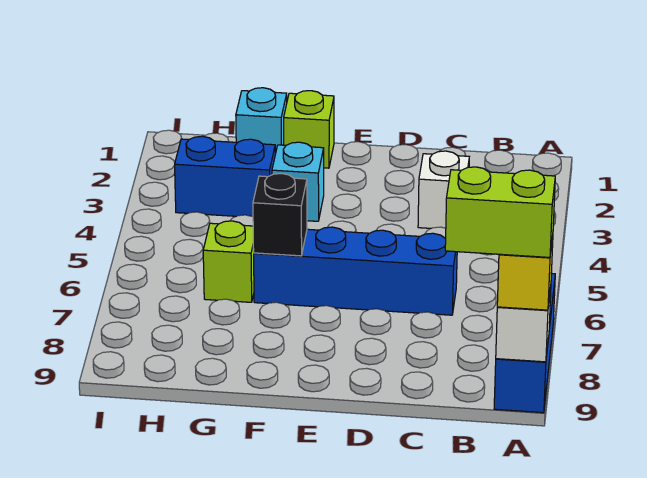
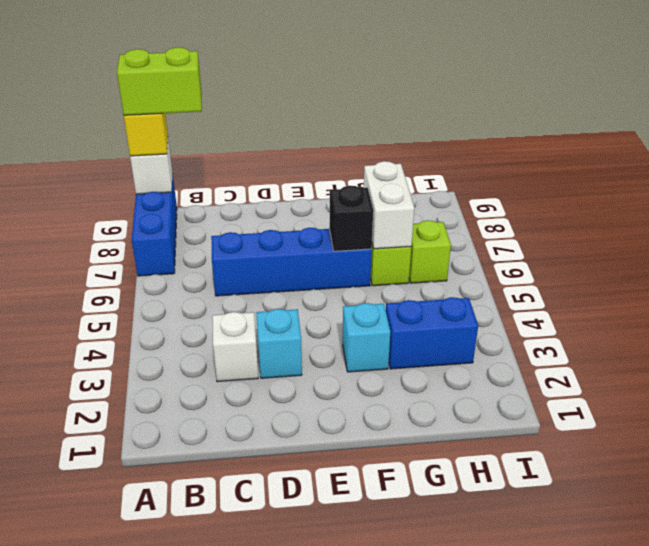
lime 1x1 brick [284,91,334,168] -> lime 1x1 brick moved to [409,220,451,283]
cyan 1x1 brick [236,88,287,154] -> cyan 1x1 brick moved to [256,309,302,378]
none -> white 1x2 brick [364,161,414,249]

